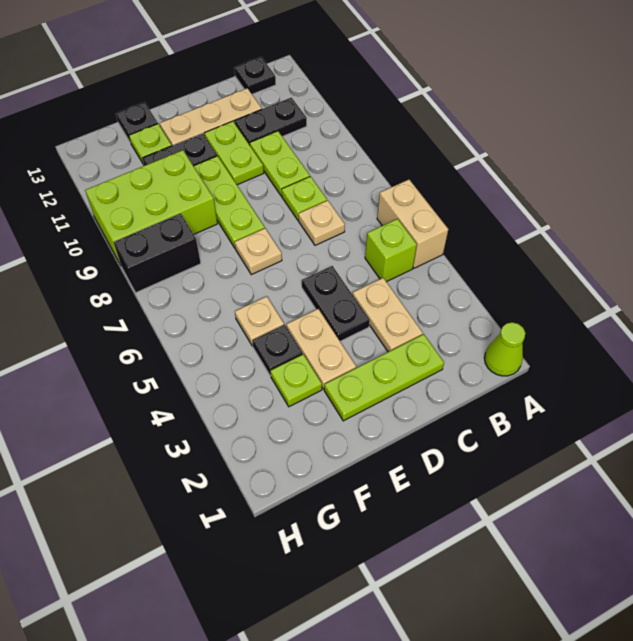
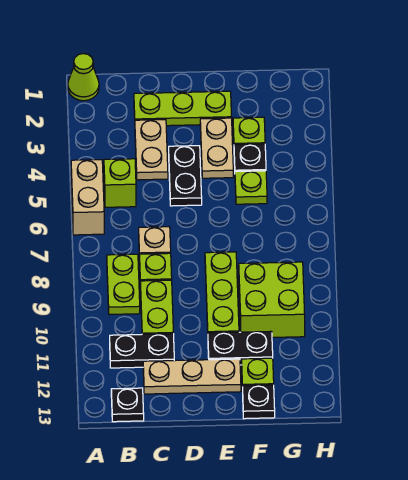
lime 1x2 plate [204,121,264,185] -> lime 1x2 plate moved to [107,254,140,314]
tan 1x1 plate [235,228,282,275] -> none
tan 1x1 plate [235,296,284,346] -> lime 1x1 plate [235,171,267,204]
lime 2x3 brick [85,150,217,263] -> lime 2x2 brick [239,262,305,337]
black 1x2 brick [113,213,201,293] -> none

